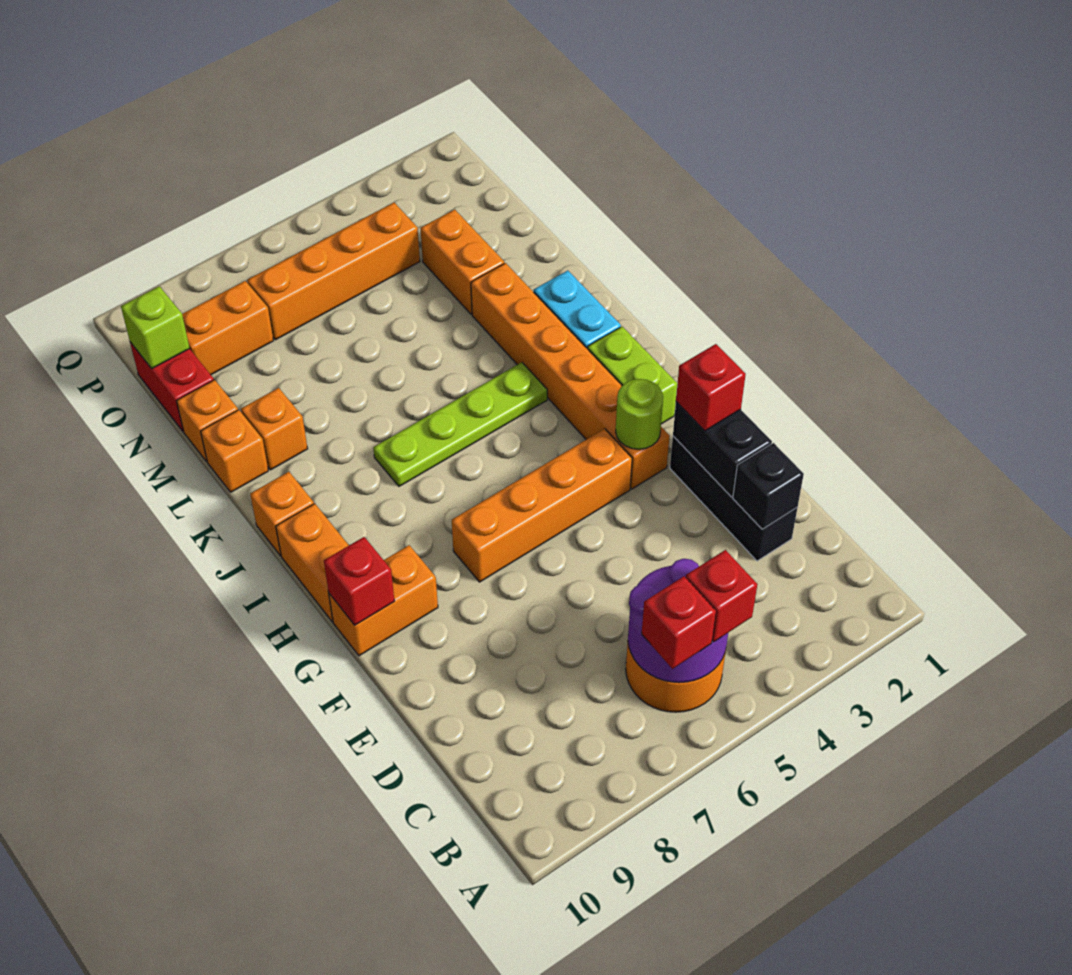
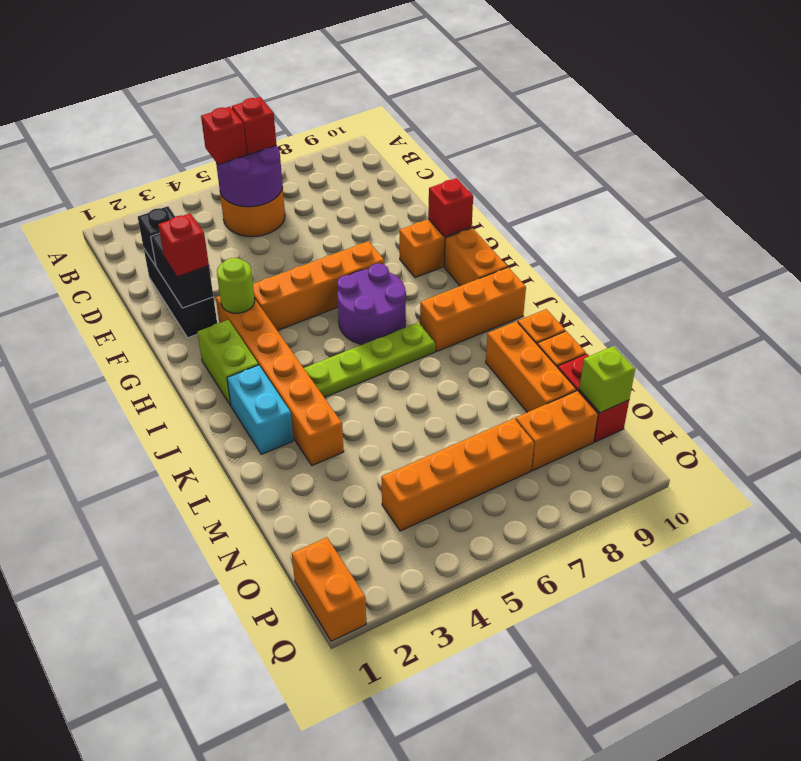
none -> purple 2x2 round brick [337,263,406,345]
orange 1x1 brick [250,472,314,556] -> orange 1x3 brick [420,267,526,351]
orange 1x1 brick [241,388,308,470] -> orange 1x3 brick [486,321,576,412]
orange 1x2 brick [420,210,504,314] -> orange 1x2 brick moved to [292,537,366,641]

